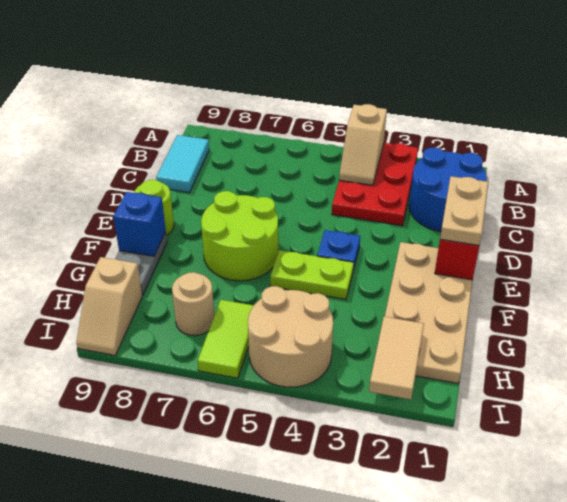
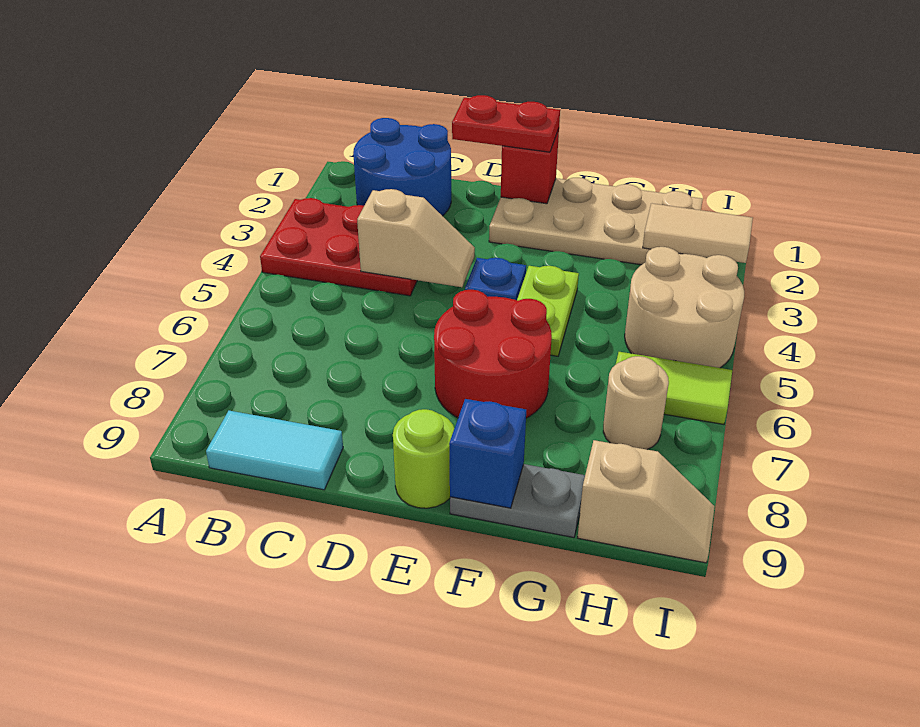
tan 1x2 slope [339,104,387,185] -> tan 1x2 slope moved to [357,189,475,287]
tan 1x2 plate [440,176,488,245] -> red 1x2 plate [452,95,560,152]
lime 2x2 round brick [201,191,278,281] -> red 2x2 round brick [434,290,552,418]

